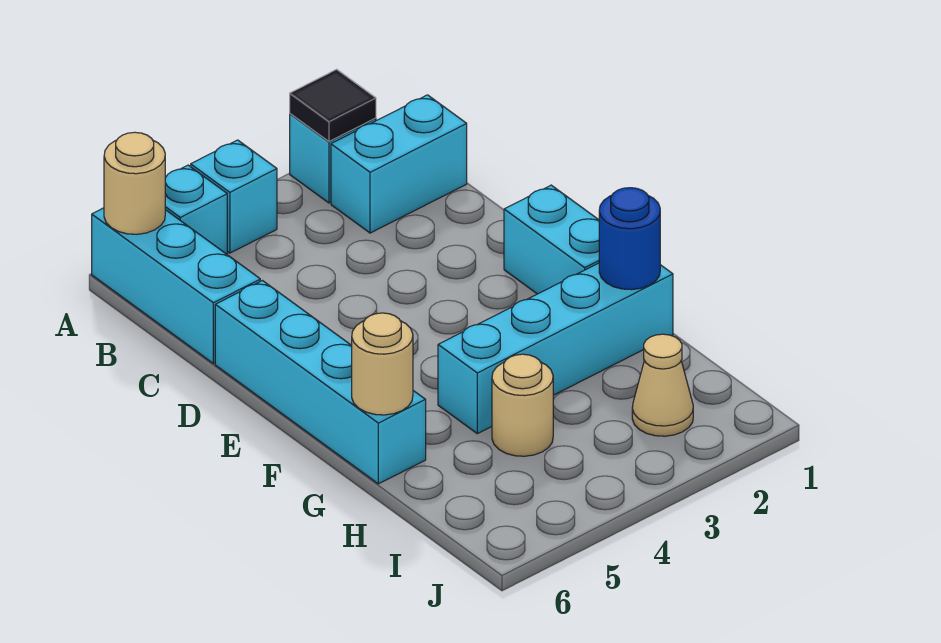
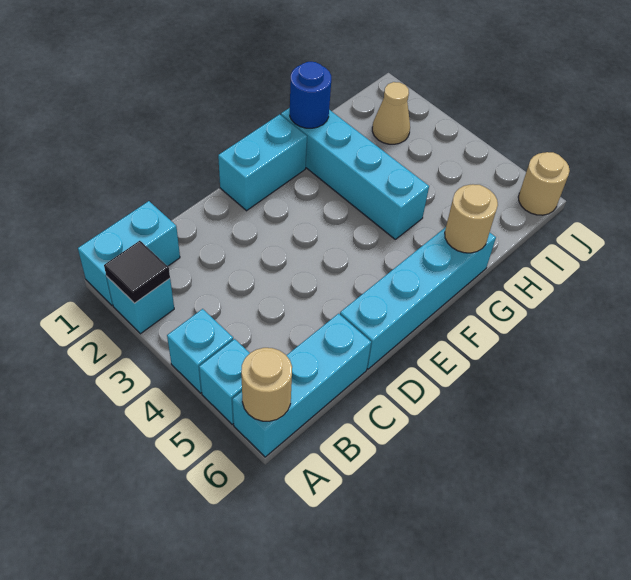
cyan 1x2 brick [331,95,467,233] -> cyan 1x2 brick turned to [78,201,180,305]
tan 1x1 round brick [492,354,553,456] -> tan 1x1 round brick moved to [518,152,570,215]

